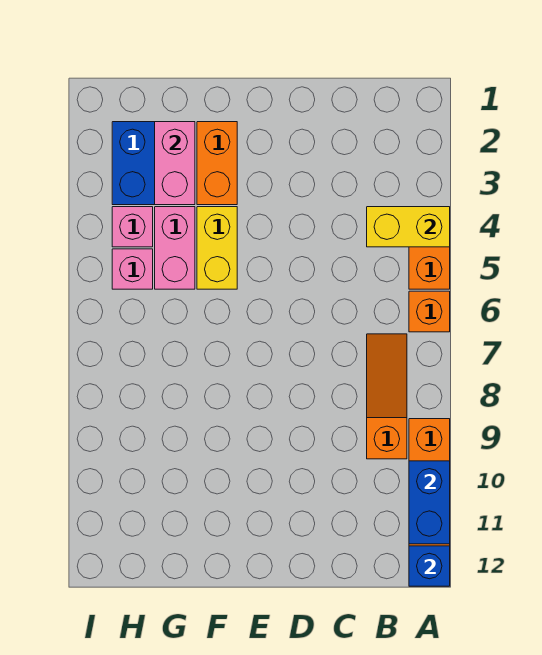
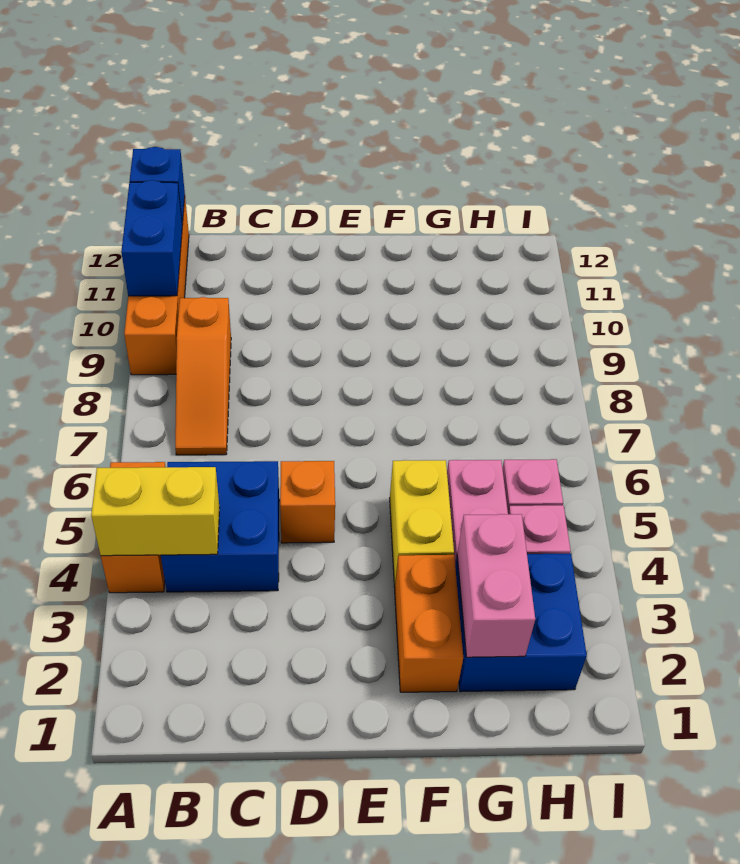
orange 1x1 brick [409,291,450,332] -> orange 1x1 brick moved to [280,461,335,543]
none -> blue 2x2 brick [161,461,279,592]

